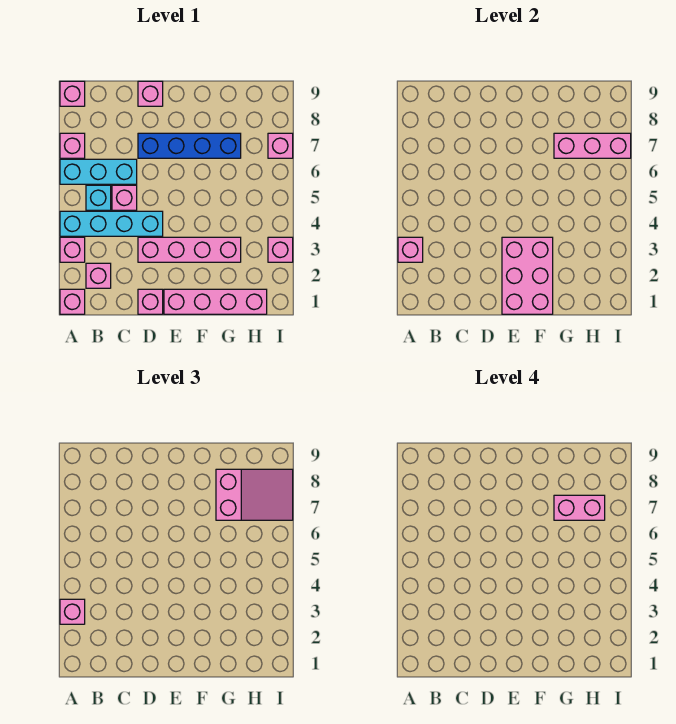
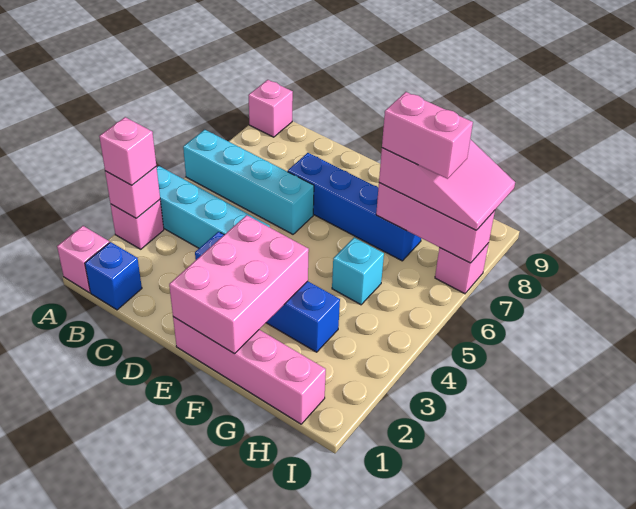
cyan 1x3 brick [60,159,137,184] -> cyan 1x4 brick [183,130,314,234]
pink 1x1 brick [60,133,85,158] -> none
none -> blue 1x1 brick [85,242,142,310]
pink 1x1 brick [86,263,111,288] -> none
cyan 1x1 brick [86,185,111,210] -> cyan 1x1 brick moved to [332,238,384,305]
pink 1x1 brick [112,185,137,210] -> none
pink 1x1 brick [138,289,163,314] -> none
pink 1x4 brick [138,237,241,262] -> blue 1x4 brick [195,232,340,352]
pink 1x1 brick [138,81,163,106] -> none
pink 1x1 brick [268,237,293,262] -> none

